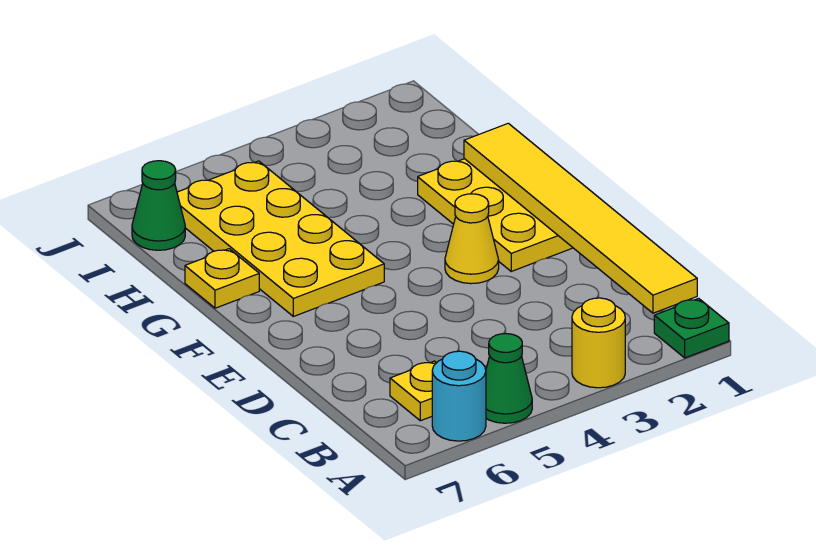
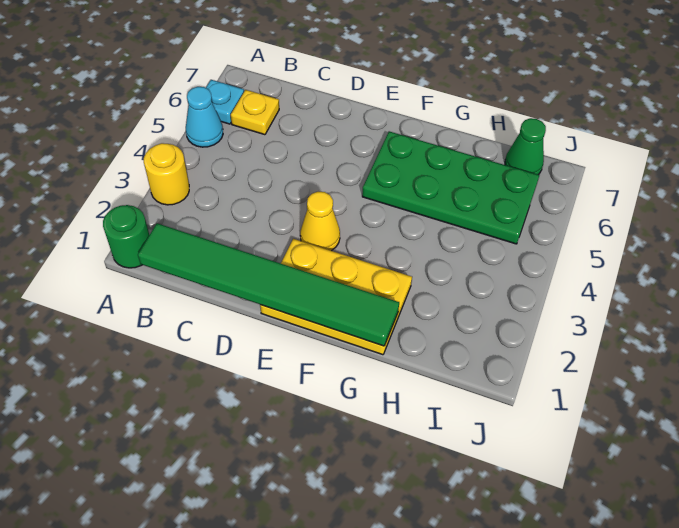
green 1x1 plate [654,298,729,358] -> green 1x1 round brick [103,205,149,268]
green 1x1 cone [486,334,532,423] -> cyan 1x1 cone [186,87,223,147]
cyan 1x1 round brick [432,351,486,441] -> cyan 1x1 plate [206,80,244,124]
yellow 1x6 tile [464,123,697,313] -> green 1x6 tile [138,223,399,346]
yellow 2x4 plate [177,161,384,316] -> green 2x4 plate [362,131,539,244]
yellow 1x1 plate [185,249,259,308] -> none

